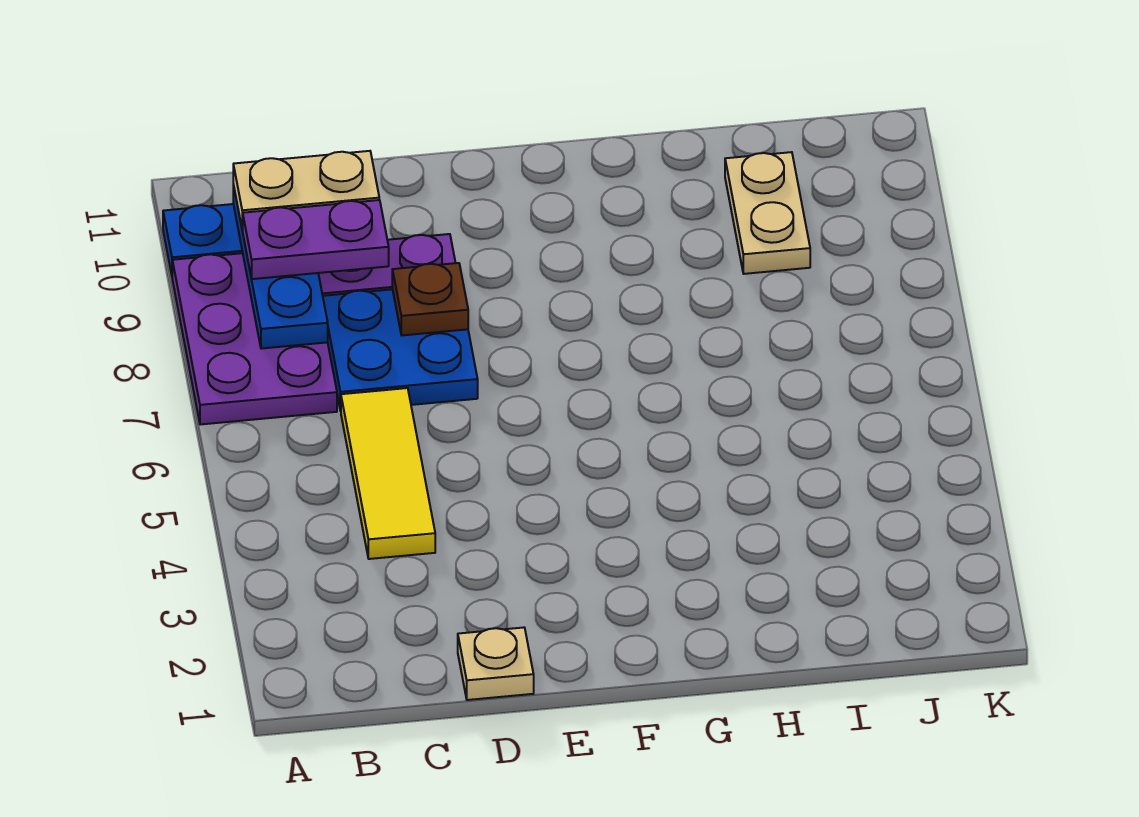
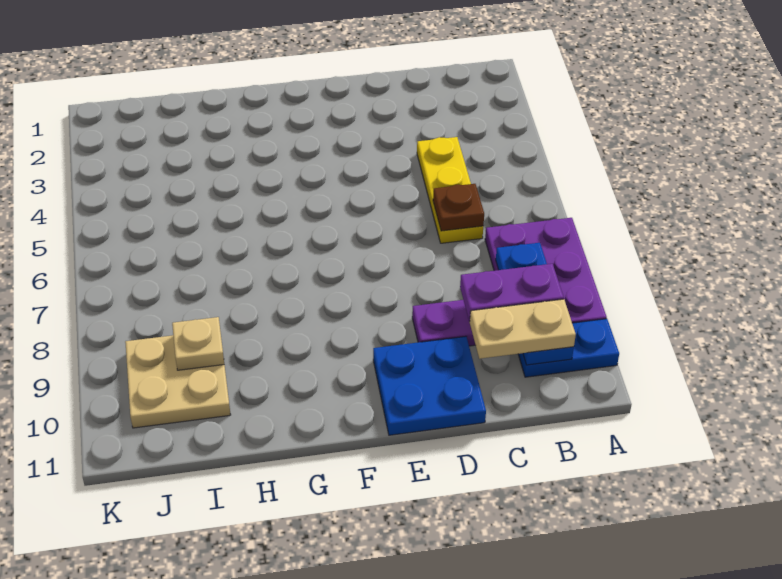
yellow 1x3 tile [341,388,435,559] -> yellow 1x3 plate [417,137,483,243]
blue 2x2 plate [323,289,478,411] -> blue 2x2 plate moved to [373,336,486,435]
tan 1x1 plate [458,627,534,700] -> tan 1x1 plate moved to [172,317,224,370]
brown 1x1 plate [392,263,468,335] -> brown 1x1 plate moved to [433,184,484,231]
tan 1x2 plate [725,152,810,274] -> tan 2x2 plate [125,335,231,428]

